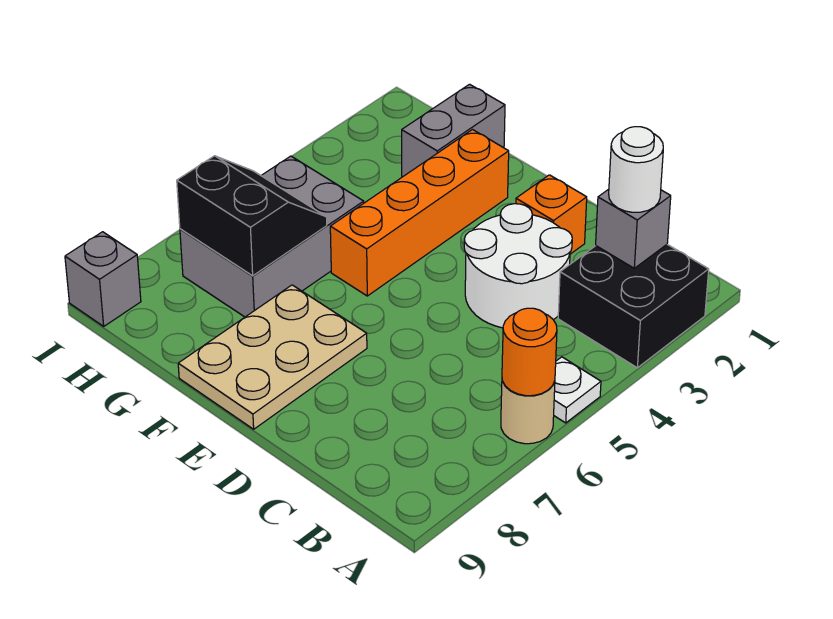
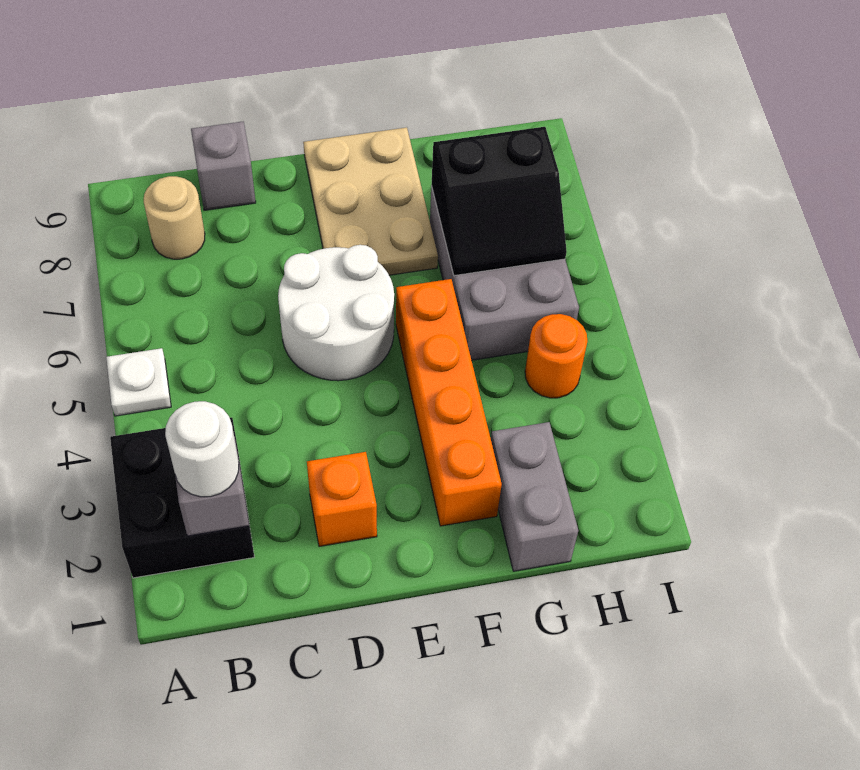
tan 1x1 round brick [501,381,555,444] -> tan 1x1 round brick moved to [144,176,205,259]
orange 1x1 round brick [502,308,557,396] -> orange 1x1 round brick moved to [525,314,587,398]
white 2x2 round brick [464,204,572,328] -> white 2x2 round brick moved to [278,245,394,381]
grey 1x1 brick [65,232,141,326] -> grey 1x1 brick moved to [191,122,256,210]

